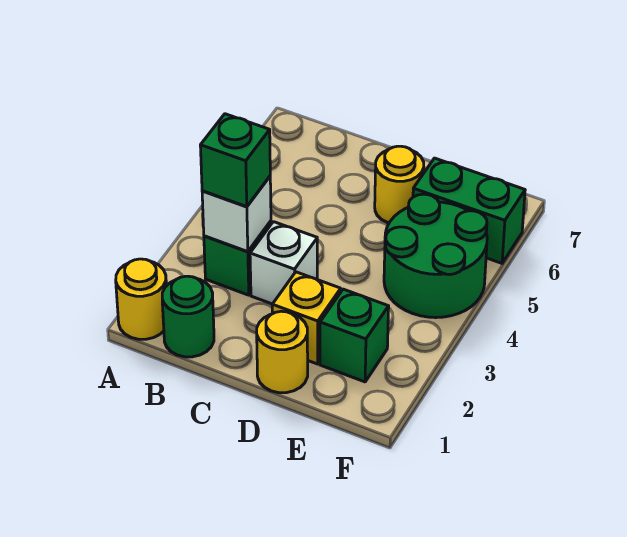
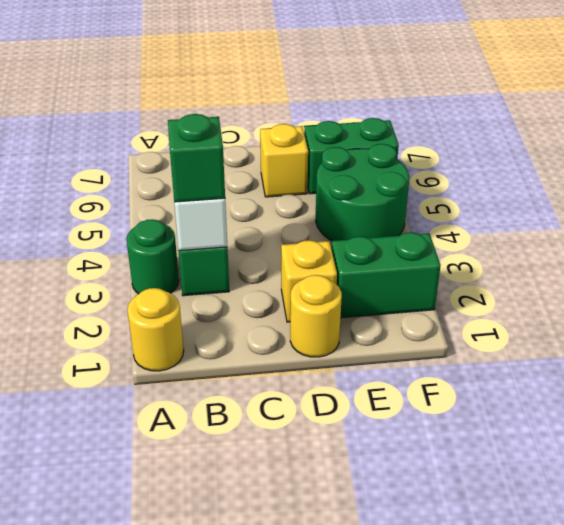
green 1x1 round brick [162,276,214,357] -> green 1x1 round brick moved to [126,220,179,294]
white 1x1 brick [250,222,317,304] -> none
yellow 1x1 round brick [375,146,424,223] -> yellow 1x1 brick [260,124,308,197]
green 1x1 brick [320,289,389,382] -> green 1x2 brick [332,233,441,318]

